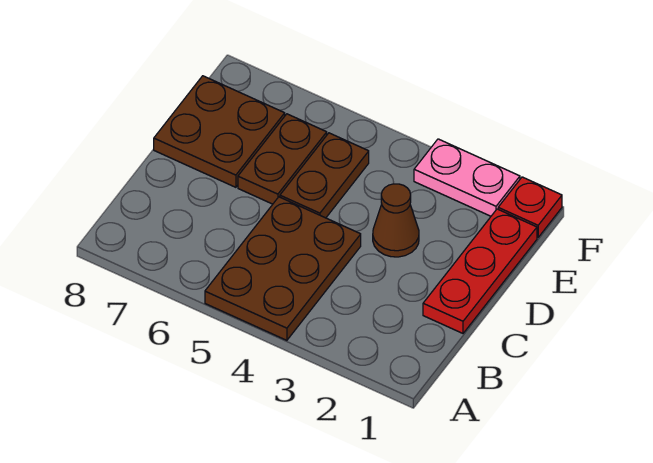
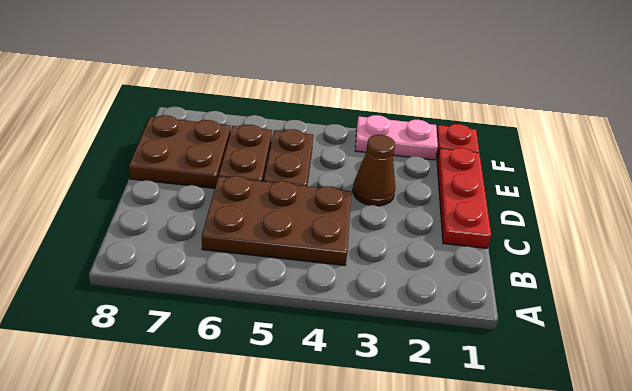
brown 2x3 plate [205,197,361,340] -> brown 2x3 plate turned to [202,176,351,265]

